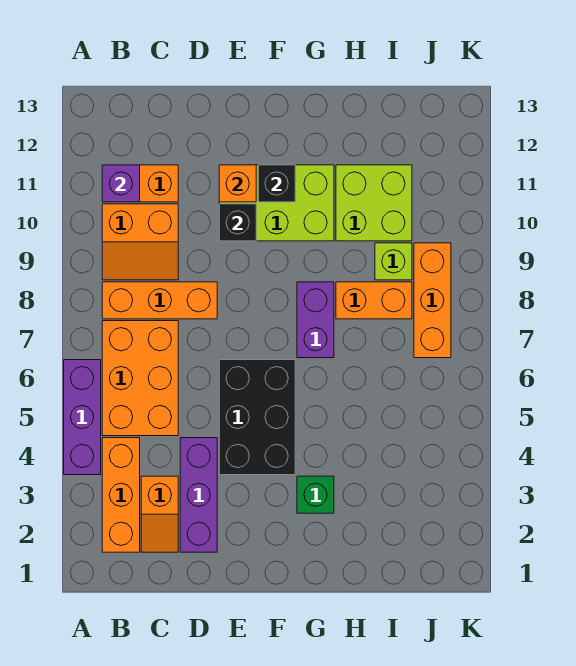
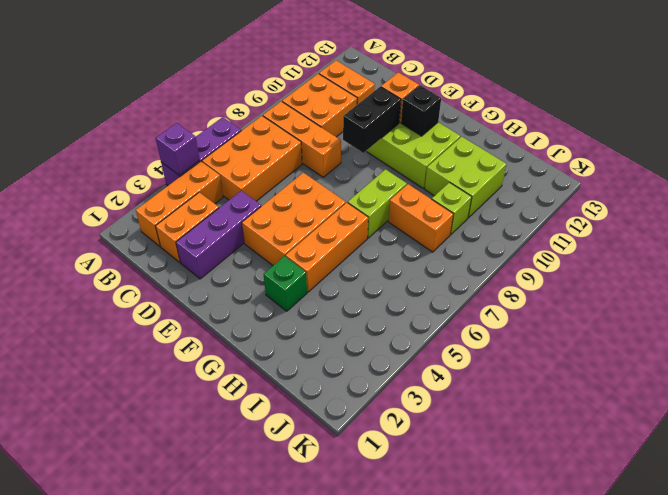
orange 2x2 slope [102,204,178,280] -> orange 2x2 brick [282,74,357,137]
purple 1x1 brick [102,165,140,202] -> purple 1x1 brick moved to [156,123,200,175]
orange 1x2 slope [141,476,178,552] -> orange 1x2 brick [156,192,219,262]
black 2x3 brick [219,360,295,475] -> orange 2x3 brick [242,173,346,265]
black 1x1 brick [219,204,256,241] -> black 1x2 brick [343,87,401,153]
purple 1x2 brick [297,282,334,358] -> lime 1x2 brick [348,169,407,238]
orange 1x3 brick [414,243,451,358] -> orange 1x3 brick moved to [286,203,368,292]

